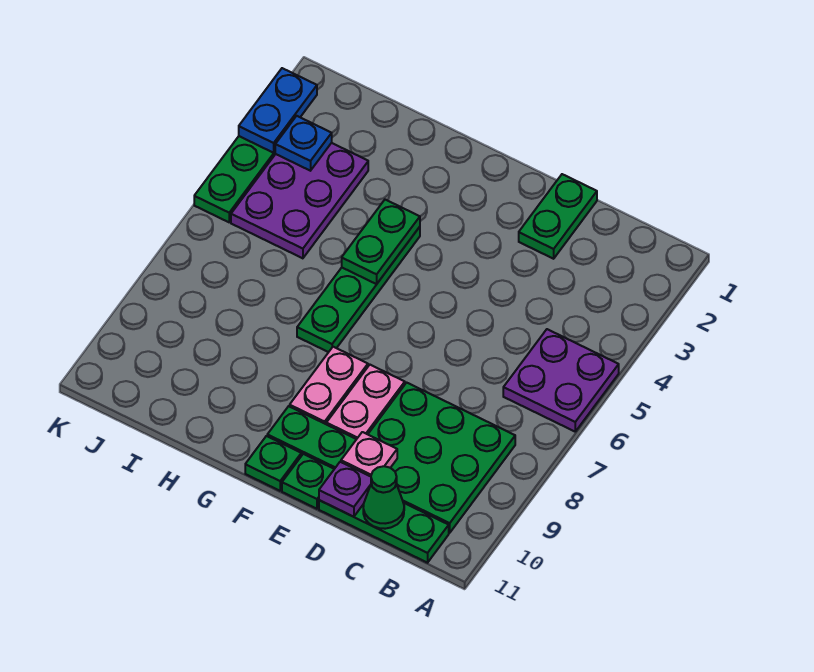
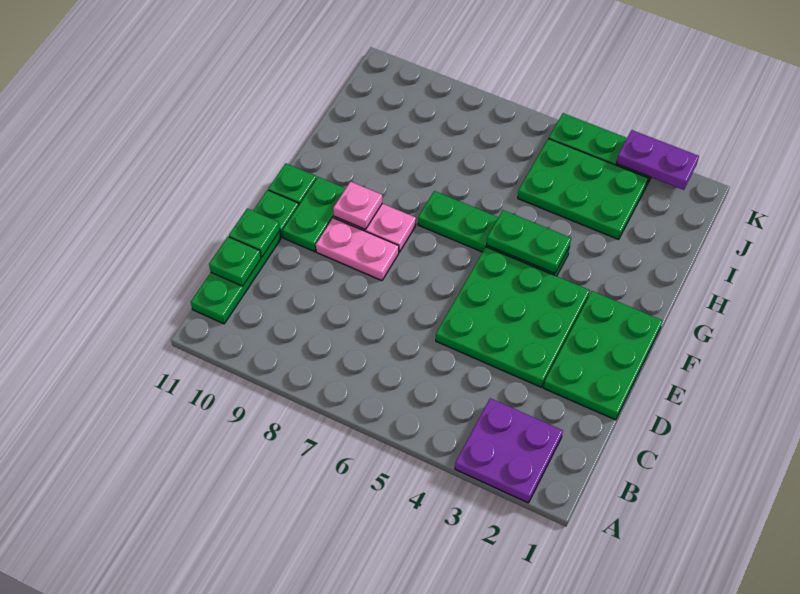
purple 2x2 plate [503,329,619,431] -> purple 2x2 plate moved to [455,398,563,503]
green 3x3 plate [368,383,515,533] -> green 3x3 plate moved to [436,247,590,387]
green 1x1 cone [363,466,404,529] -> green 1x1 plate [209,237,261,286]
green 1x2 plate [519,174,597,259] -> green 2x3 plate [544,291,662,420]
pink 1x1 plate [341,432,397,476] -> pink 1x1 plate moved to [333,182,382,230]
purple 1x1 plate [319,462,371,517] -> green 1x1 plate [229,209,280,257]
purple 2x3 plate [231,143,368,258] -> green 2x3 plate [518,139,648,239]
blue 1x1 plate [275,116,332,171] -> none
blue 1x2 plate [239,68,317,153] -> purple 1x2 plate [617,130,699,190]

